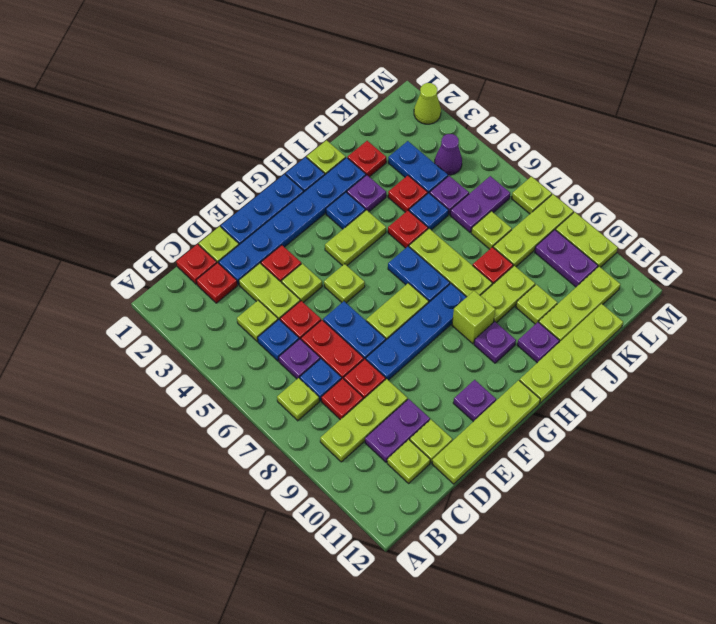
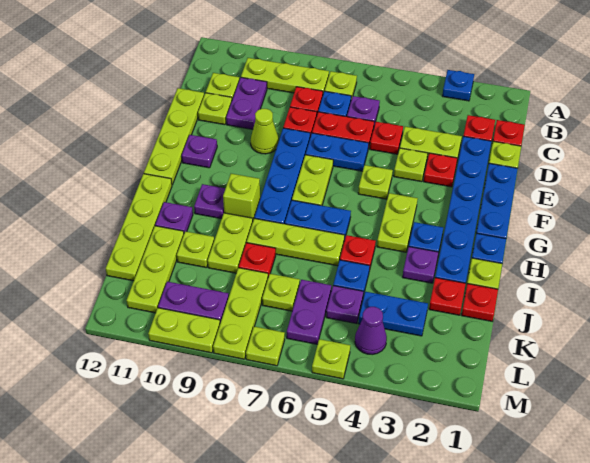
lime 1x3 plate [320,379,408,462] -> lime 1x3 plate turned to [241,58,329,94]
lime 1x1 plate [237,300,278,342] -> lime 1x1 plate moved to [312,339,350,379]
blue 1x1 plate [258,320,299,361] -> blue 1x1 plate moved to [442,70,474,101]
red 1x1 plate [388,175,428,212] -> red 1x1 plate moved to [462,284,498,321]
lime 1x1 cone [414,83,441,124] -> lime 1x1 cone moved to [251,109,279,154]

